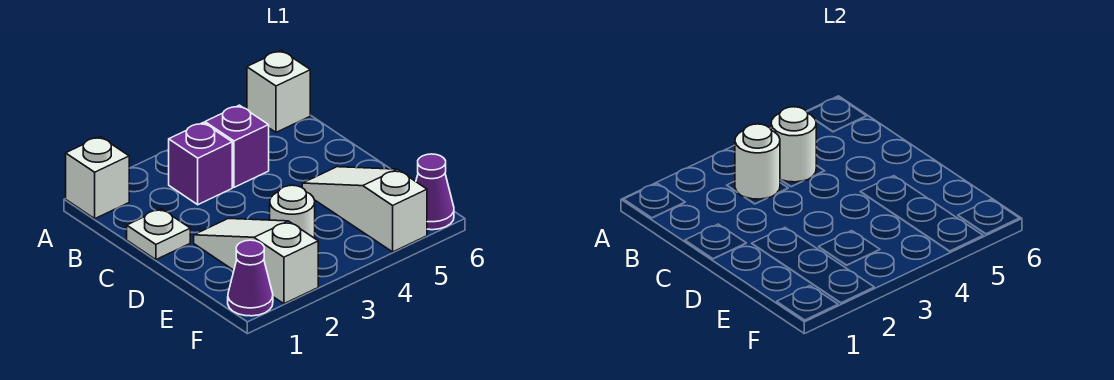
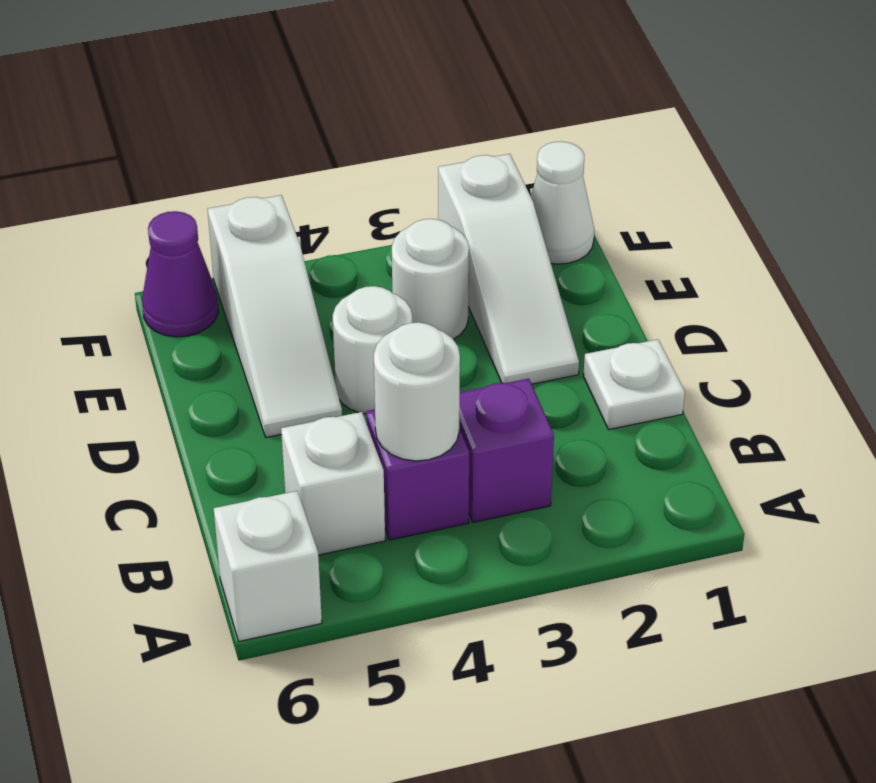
white 1x1 brick [66,137,129,219] -> white 1x1 brick moved to [281,412,385,555]
white 1x1 round brick [735,124,780,199] -> white 1x1 round brick moved to [333,286,412,414]
purple 1x1 cone [228,240,273,316] -> white 1x1 cone [531,141,594,264]

